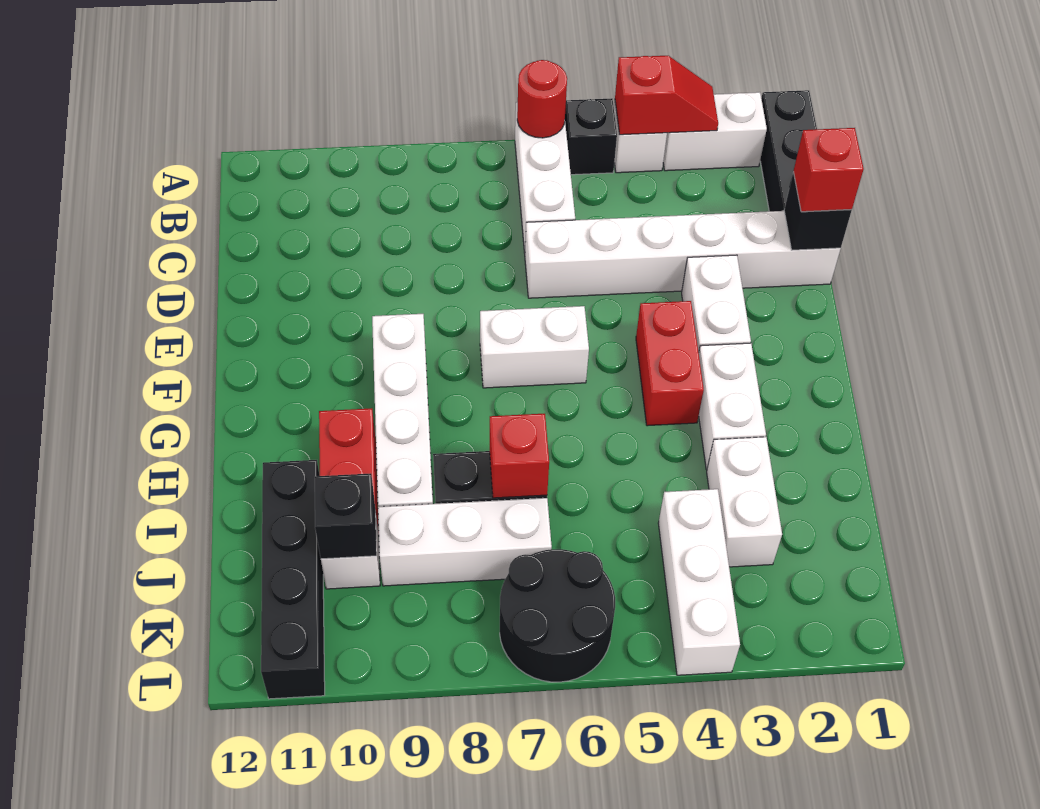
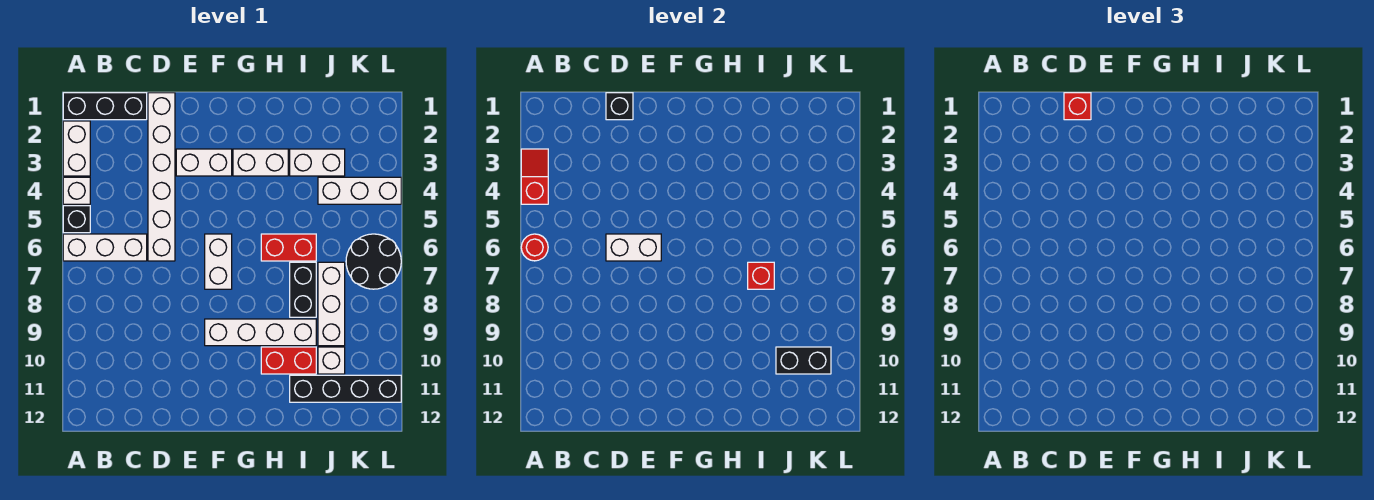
none -> white 1x2 brick [606,234,661,261]
red 1x2 brick [636,301,704,426] -> red 1x2 brick moved to [261,234,316,261]
black 1x1 brick [315,473,377,559] -> black 1x2 brick [776,347,831,374]

